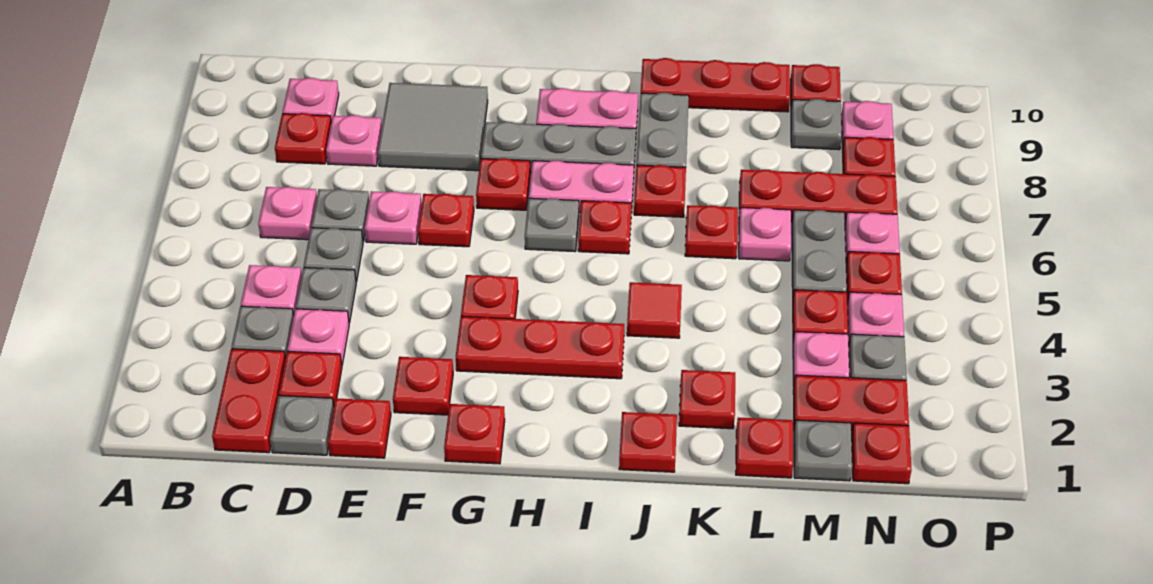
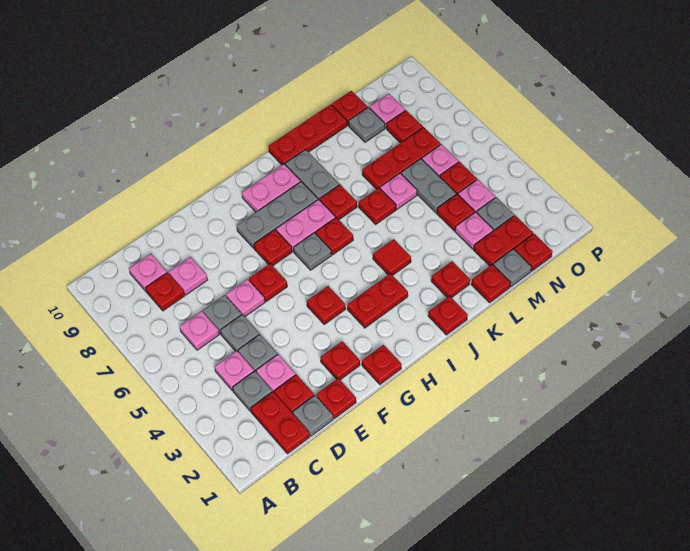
grey 2x2 tile [378,83,488,171] -> none
red 1x3 plate [456,316,624,379] -> red 1x2 plate [347,273,408,328]

